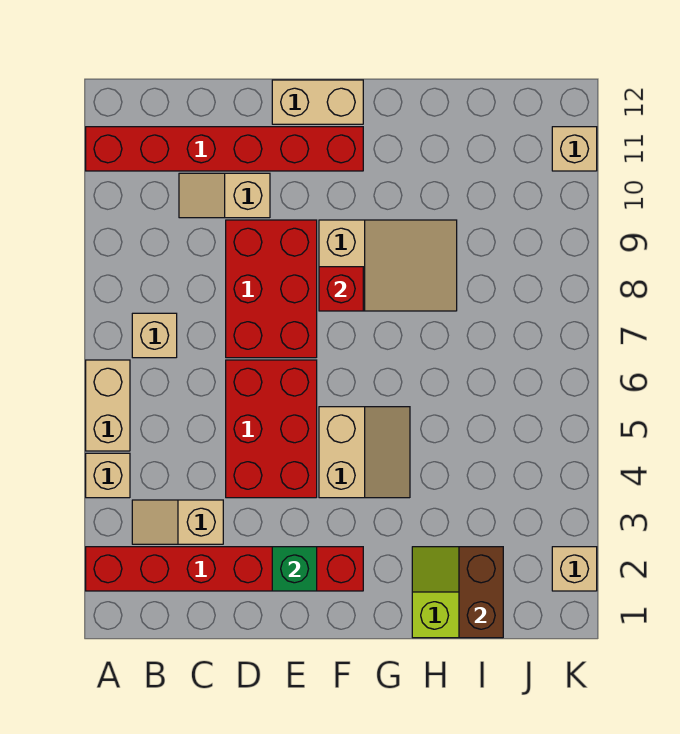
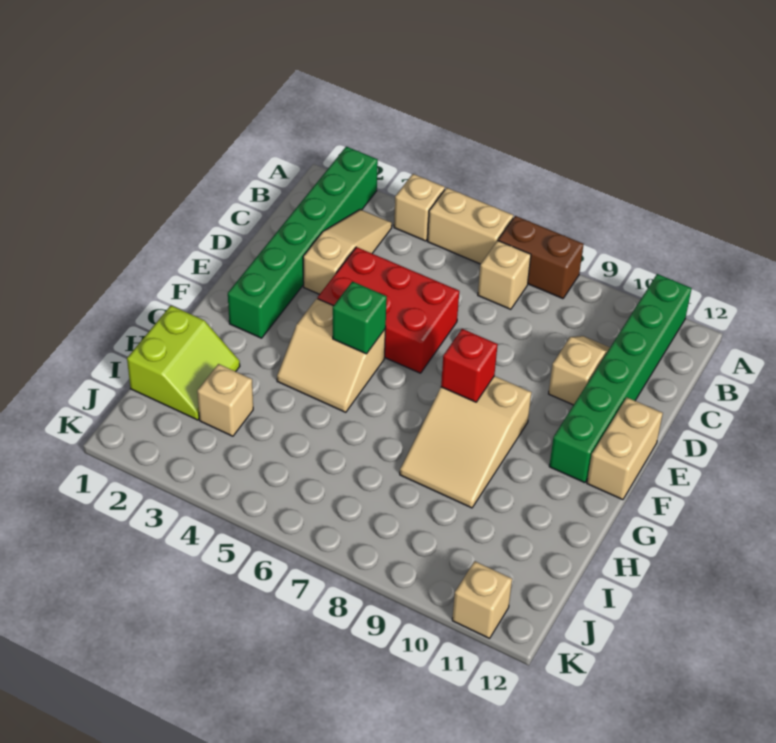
red 1x6 brick [86,547,363,591] -> green 1x6 brick [228,147,378,338]
red 1x6 brick [86,127,363,171] -> green 1x6 brick [549,274,692,483]
tan 1x2 slope [132,500,223,544] -> tan 1x3 slope [303,209,392,294]
red 2x3 brick [226,220,317,358] -> none
green 1x1 brick [272,547,317,591] -> green 1x1 brick moved to [333,281,387,354]
brown 1x2 brick [459,547,503,638] -> brown 1x2 brick moved to [498,216,584,299]
tan 1x1 brick [552,547,597,591] -> tan 1x1 brick moved to [197,364,253,436]

